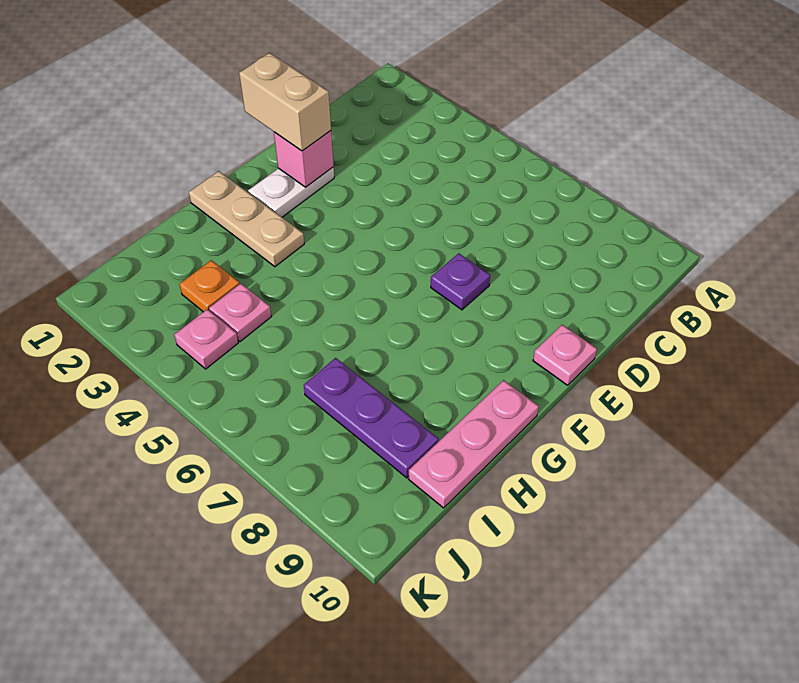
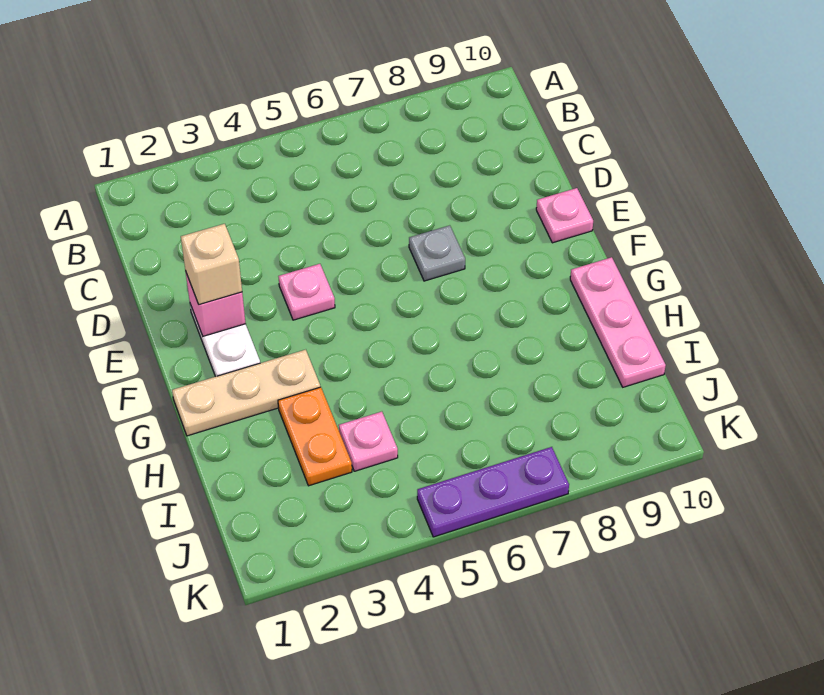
tan 1x2 brick [239,53,331,151] -> tan 1x1 brick [181,224,242,305]
purple 1x1 plate [431,253,490,310] -> grey 1x1 plate [409,225,465,281]
orange 1x1 plate [179,260,240,312] -> orange 1x2 plate [278,387,352,486]
purple 1x3 plate [304,358,439,478] -> purple 1x3 plate moved to [417,447,569,537]
pink 1x1 plate [174,309,238,369] -> pink 1x1 plate moved to [278,264,335,320]

